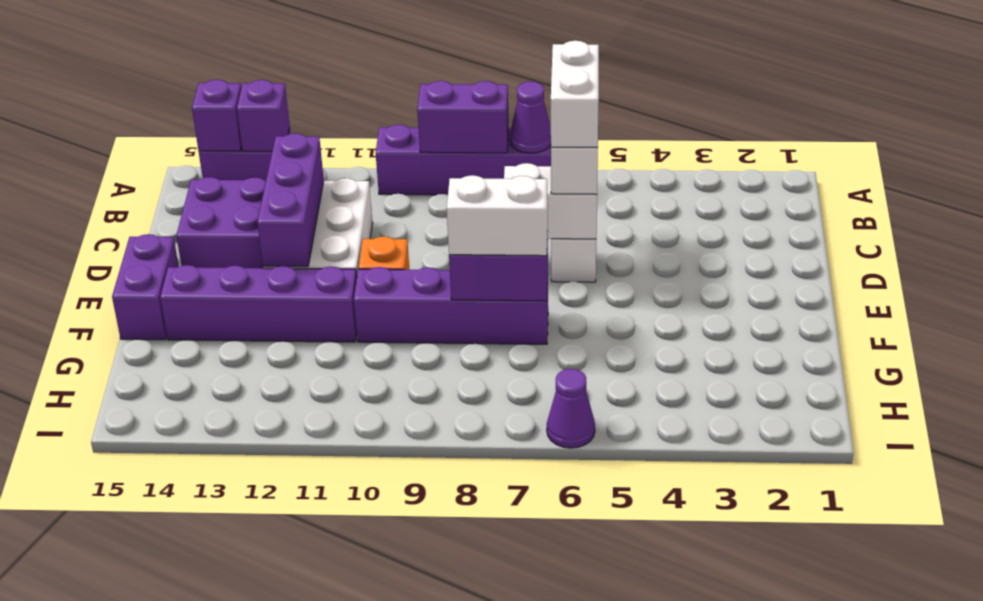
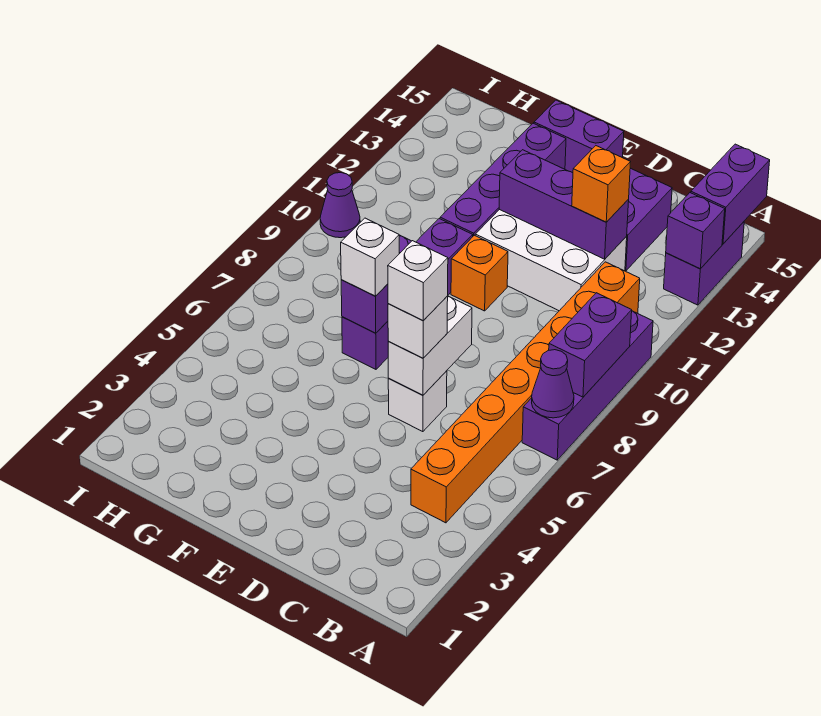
purple 1x1 brick [192,80,242,151] -> purple 1x2 brick [691,144,770,244]
none -> orange 1x8 brick [411,262,640,523]
white 1x2 brick [551,41,599,148] -> white 1x1 brick [388,241,448,321]
none -> orange 1x1 brick [572,146,630,222]
white 1x2 brick [447,175,548,256] -> white 1x1 brick [341,218,399,296]
purple 1x1 cone [547,369,595,448] -> purple 1x1 cone moved to [320,173,360,238]

